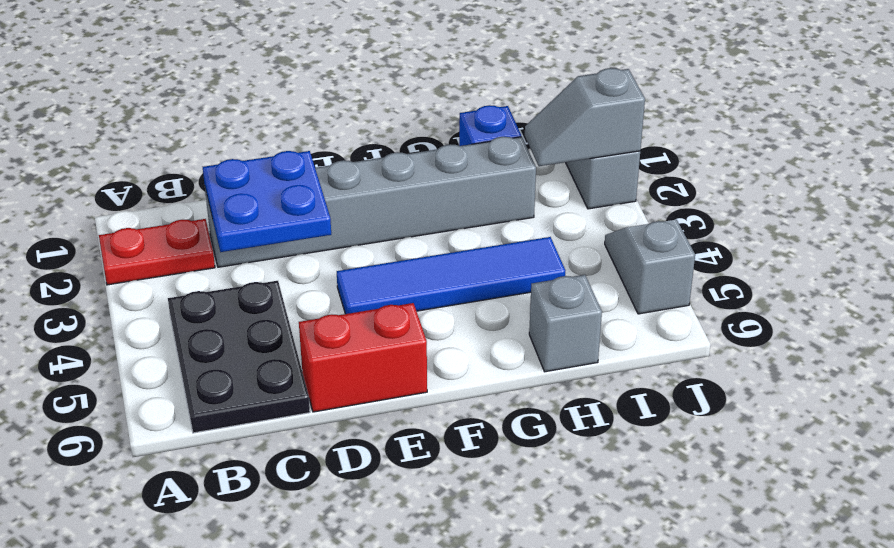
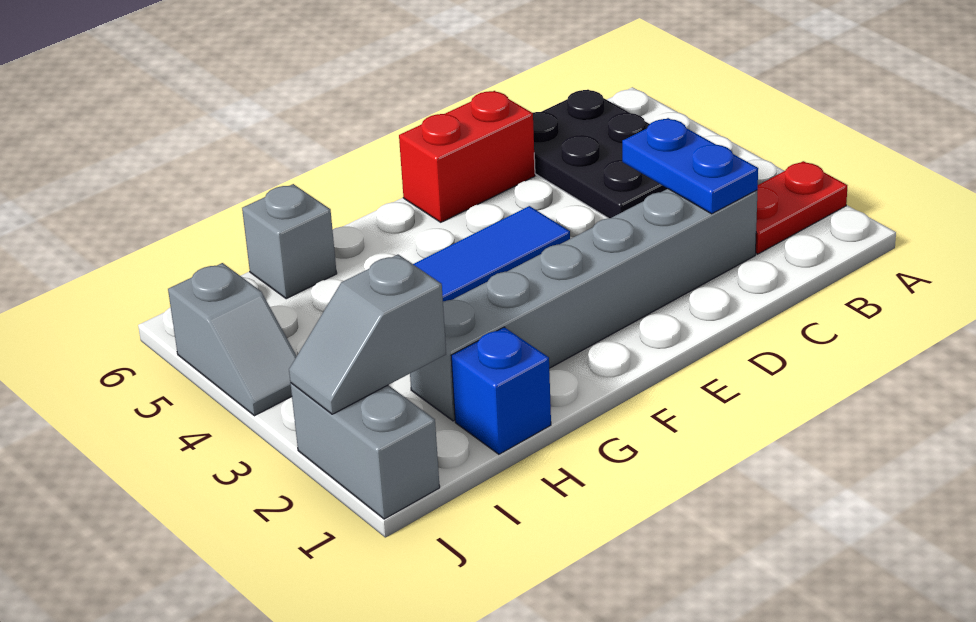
blue 2x2 plate [203,151,331,252] -> blue 1x2 plate [622,118,758,214]
grey 1x2 slope [525,68,645,166] -> grey 1x2 slope turned to [289,255,446,414]

